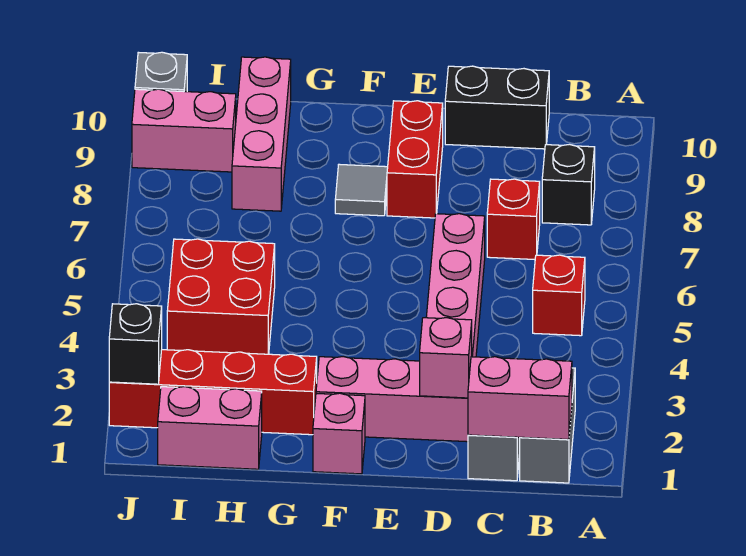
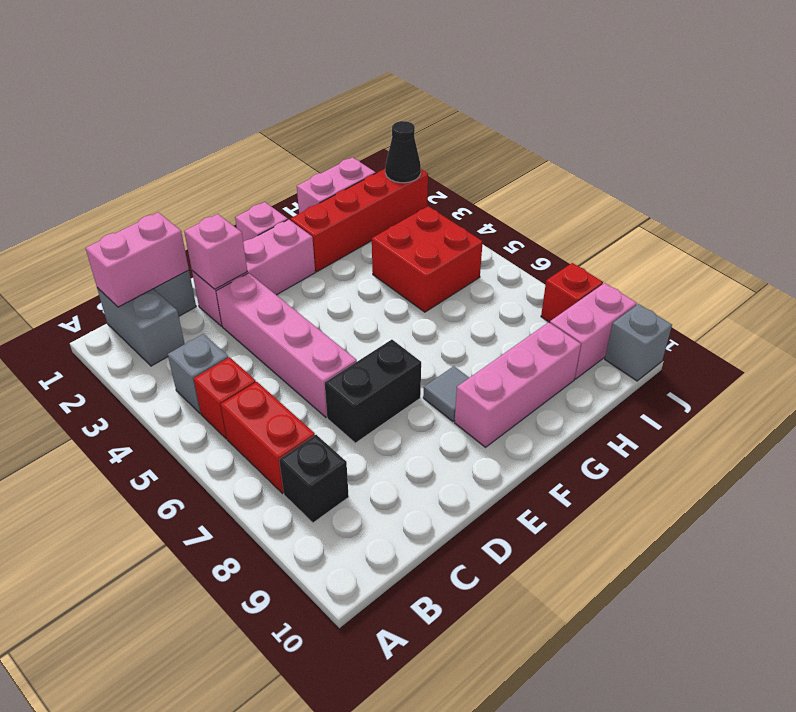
none -> grey 1x1 brick [168,334,229,413]
red 1x1 brick [487,179,540,259] -> red 1x1 brick moved to [541,263,603,323]
black 1x2 brick [445,66,549,149] -> black 1x2 brick moved to [325,340,421,443]
red 1x2 brick [387,101,443,218] -> red 1x2 brick moved to [221,382,315,493]
pink 1x3 brick [232,57,291,211] -> pink 1x3 brick turned to [455,322,581,447]
black 1x1 brick [109,304,162,384] -> black 1x1 cone [385,121,421,183]

